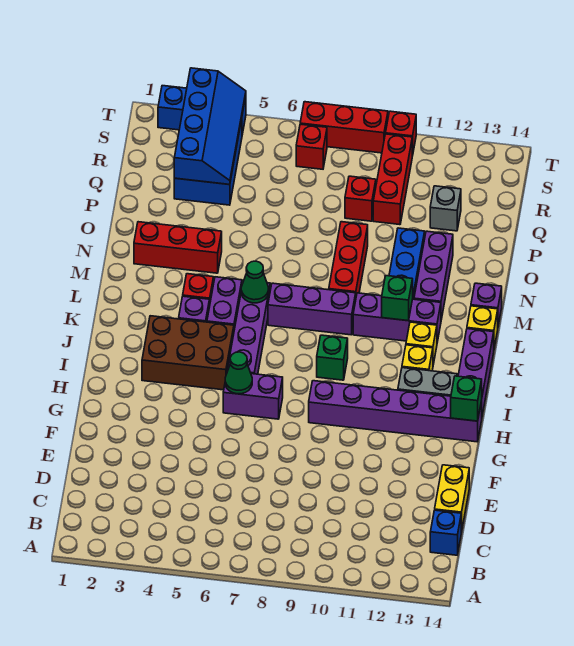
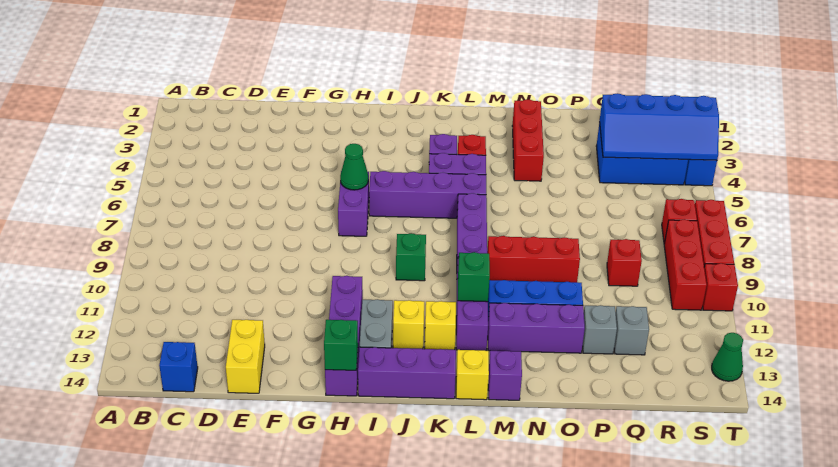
yellow 1x2 brick [435,465,469,532] -> yellow 1x2 brick turned to [226,320,265,393]
purple 1x6 brick [309,381,482,442] -> purple 1x4 brick [325,276,363,396]
brown 2x3 brick [142,316,234,390] -> none
green 1x1 cone [241,261,268,303] -> green 1x1 cone moved to [712,333,743,381]
none -> grey 1x1 brick [582,305,617,354]
red 1x3 brick [373,134,412,225] -> red 1x3 brick turned to [664,219,707,310]

